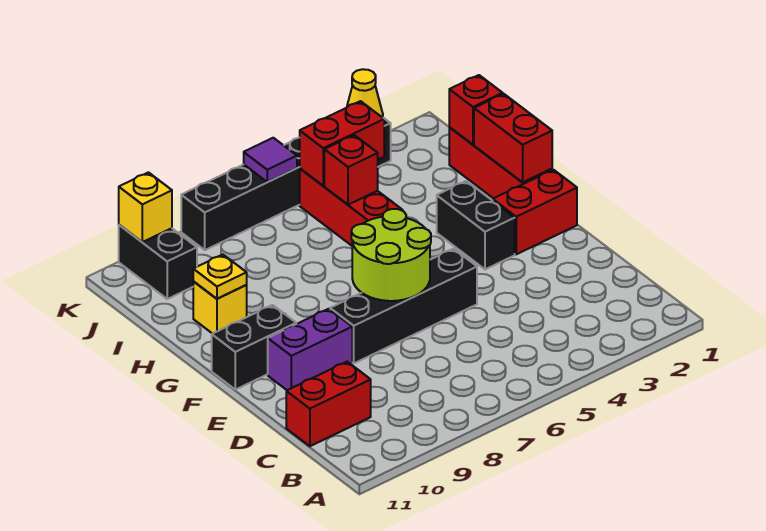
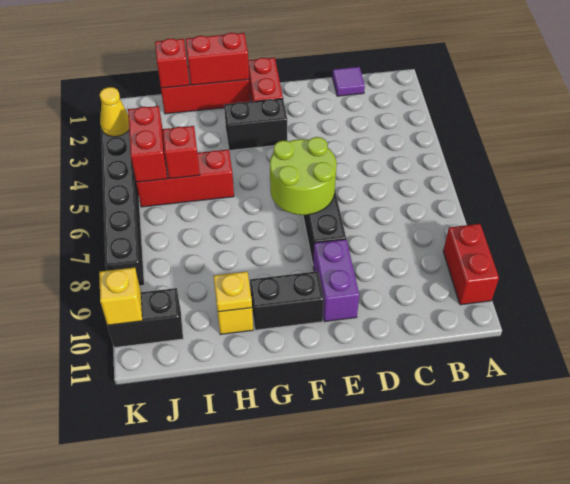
red 1x2 brick [286,362,371,446] -> red 1x2 brick moved to [443,224,499,305]
black 1x2 brick [212,305,296,390] -> black 1x2 brick turned to [250,271,324,330]
purple 1x1 tile [244,138,297,182] -> purple 1x1 tile moved to [332,67,365,96]

